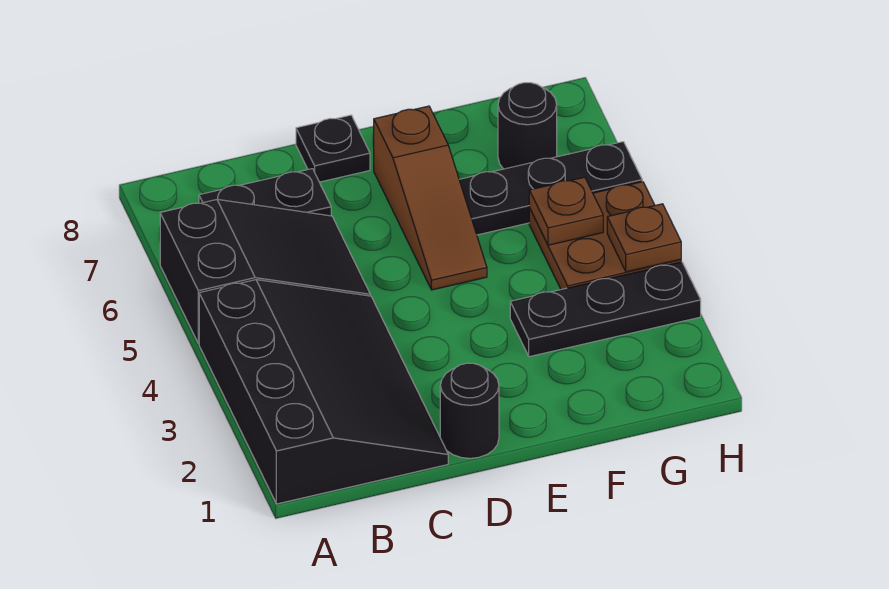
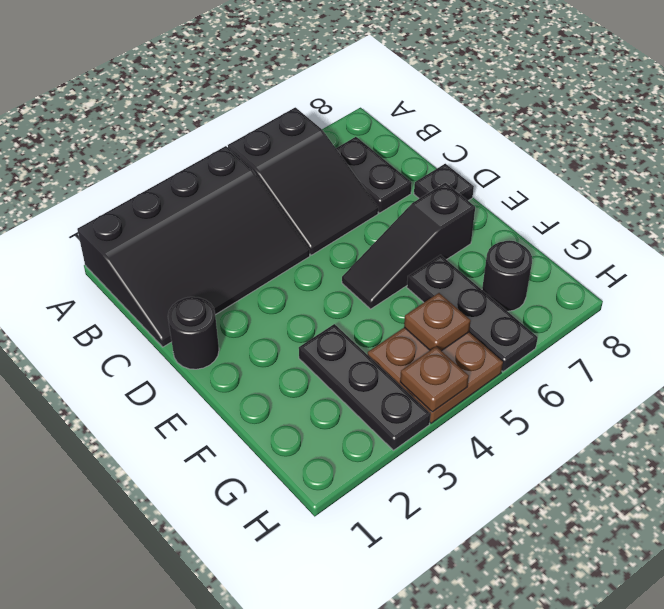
brown 1x3 slope [374,106,487,290] -> black 1x3 slope [342,183,475,309]

